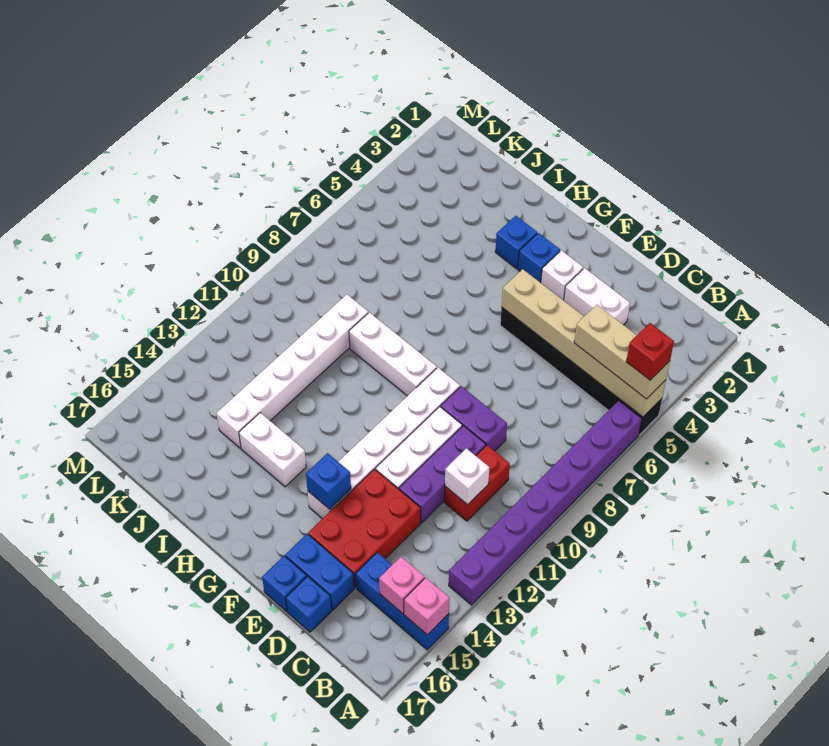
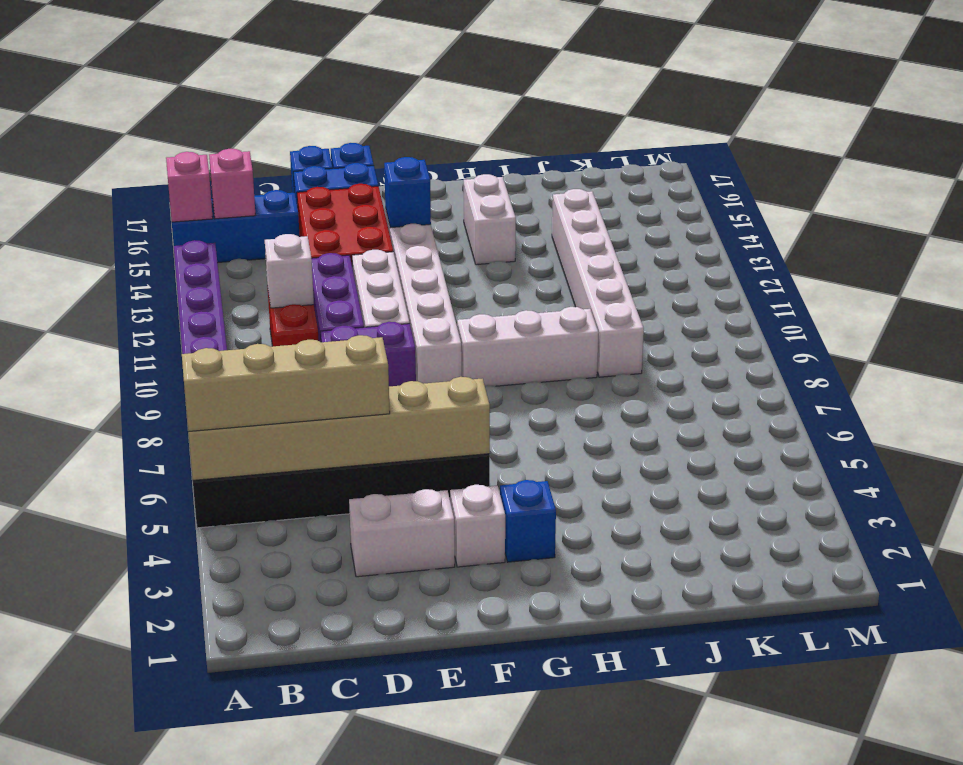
tan 1x3 brick [574,305,670,399] -> tan 1x4 brick [182,335,390,432]
red 1x1 brick [626,323,674,380] -> none
blue 1x1 brick [495,216,537,269] -> none
white 1x2 brick [239,413,306,487] -> white 1x2 brick turned to [464,174,516,265]

